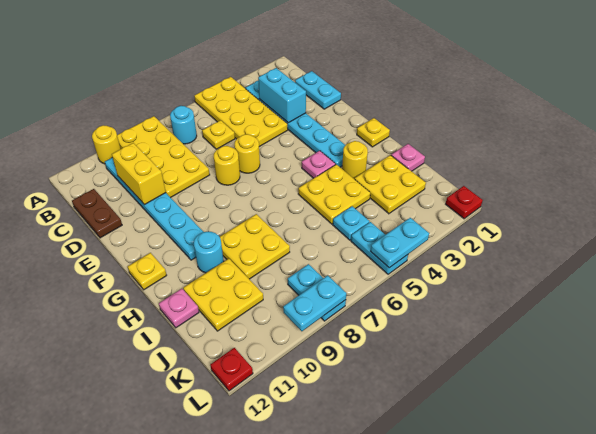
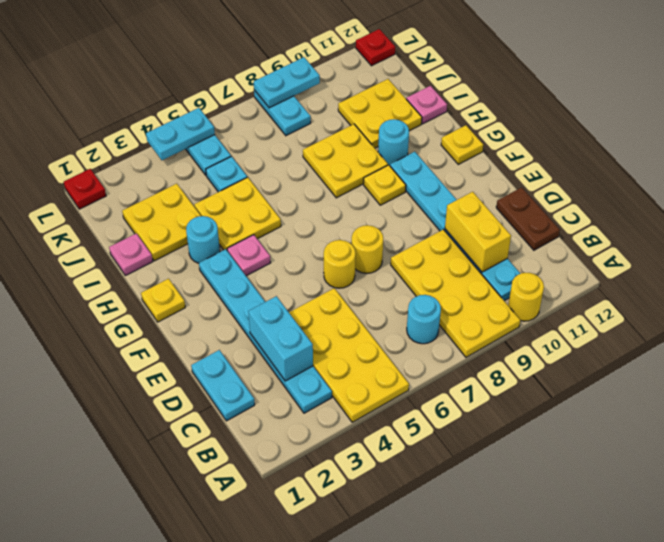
yellow 1x1 plate [202,120,235,149] -> yellow 1x1 plate moved to [364,165,406,205]
yellow 1x1 round brick [342,141,368,178] -> cyan 1x1 round brick [186,216,220,263]

